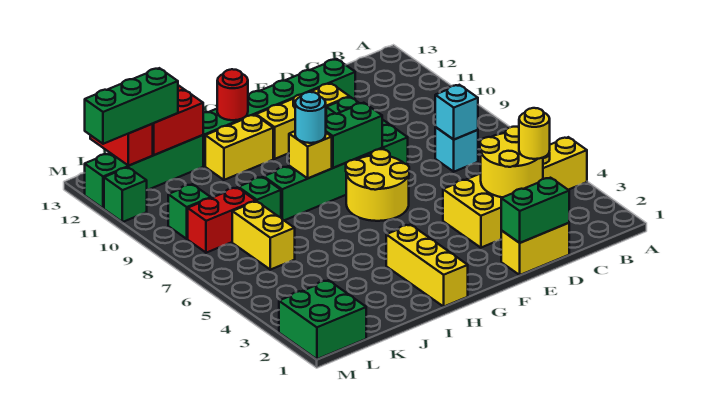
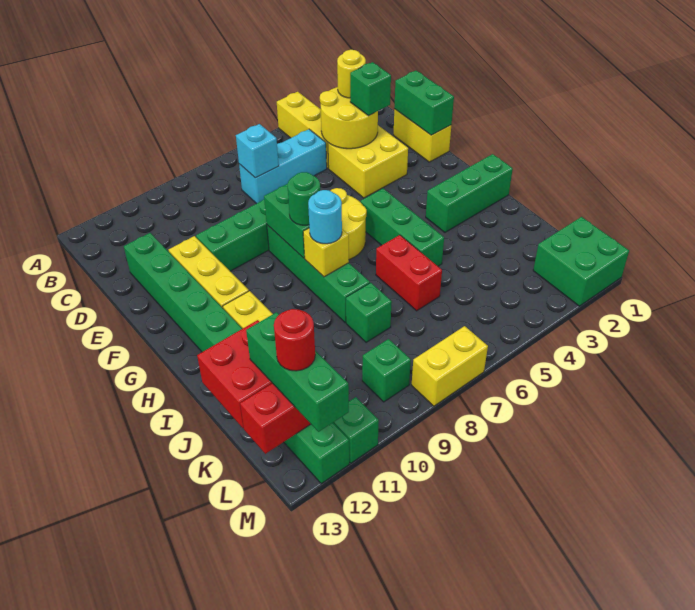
cyan 1x1 brick [435,127,478,172] -> cyan 1x3 brick [239,129,327,204]
none -> green 1x1 brick [350,62,391,116]
none -> green 1x3 brick [361,189,444,266]
none -> green 1x1 round brick [287,172,320,225]
yellow 1x3 brick [386,224,468,306] -> green 1x3 brick [426,154,513,232]
red 1x1 round brick [217,69,248,120] -> red 1x1 round brick moved to [274,309,315,371]
yellow 1x2 brick [232,201,295,270] -> yellow 1x2 brick moved to [412,326,488,406]
red 1x2 brick [188,188,256,253] -> red 1x2 brick moved to [376,235,442,311]

